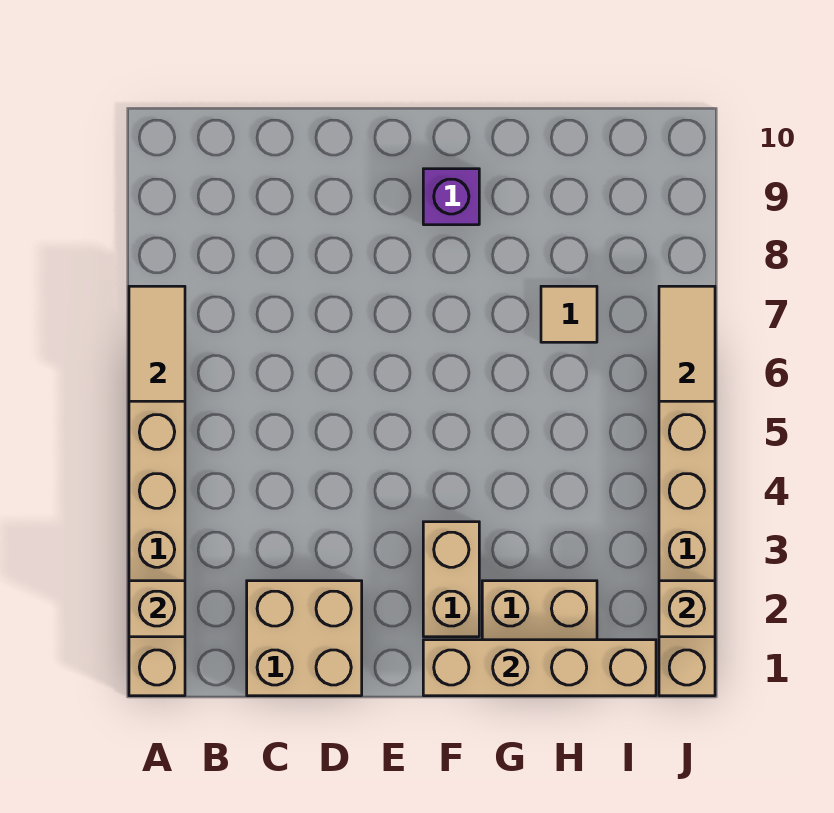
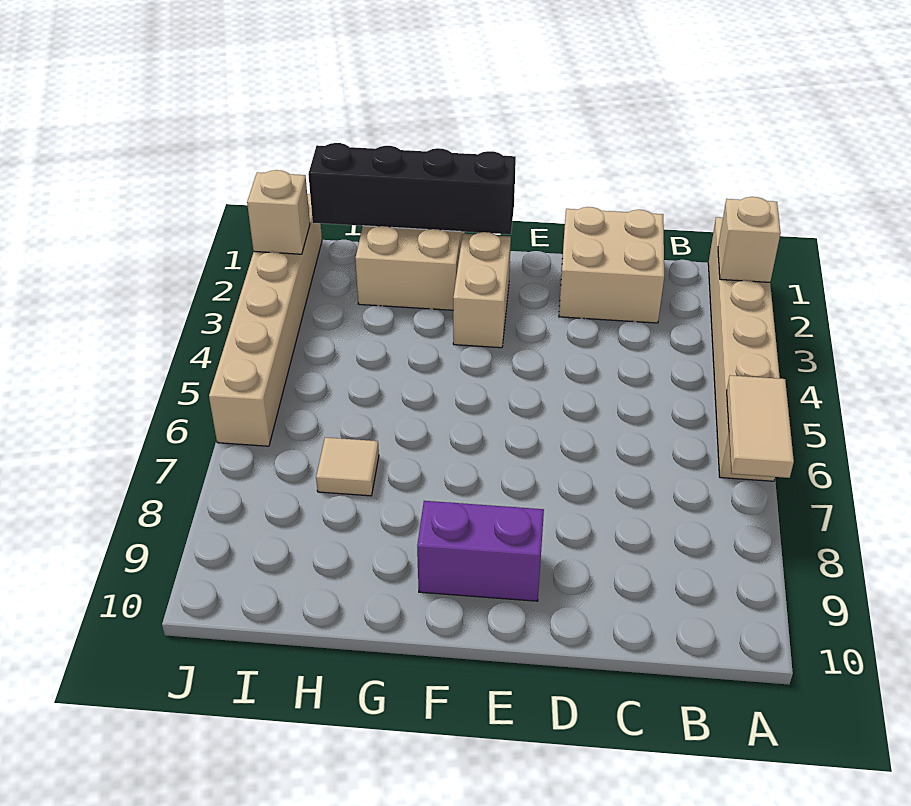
tan 1x4 brick [423,640,656,696] -> black 1x4 brick [308,143,516,234]
purple 1x1 brick [423,169,479,225] -> purple 1x2 brick [417,501,544,601]
tan 1x2 tile [659,286,715,401] -> none

